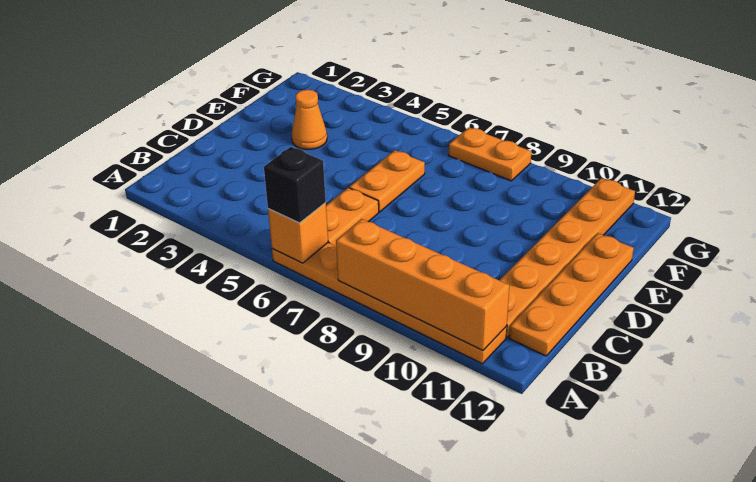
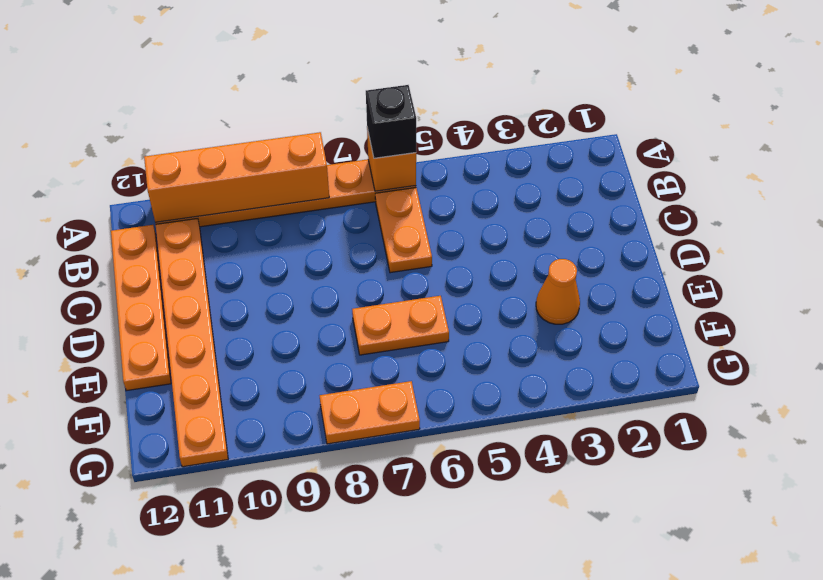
orange 1x2 plate [349,150,425,212] -> orange 1x2 plate turned to [352,296,449,355]

